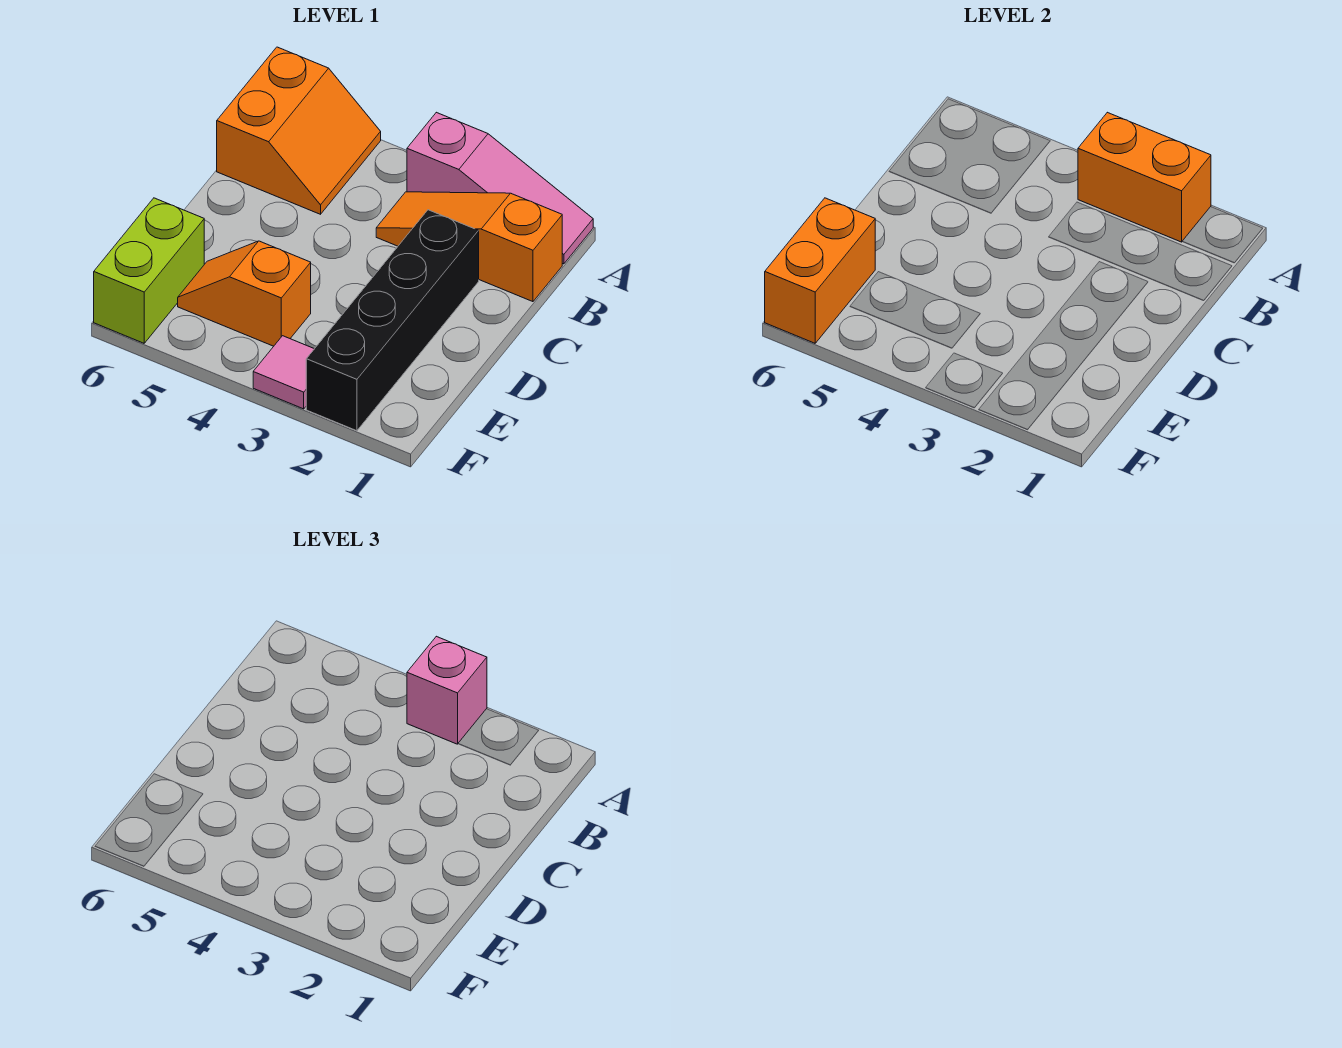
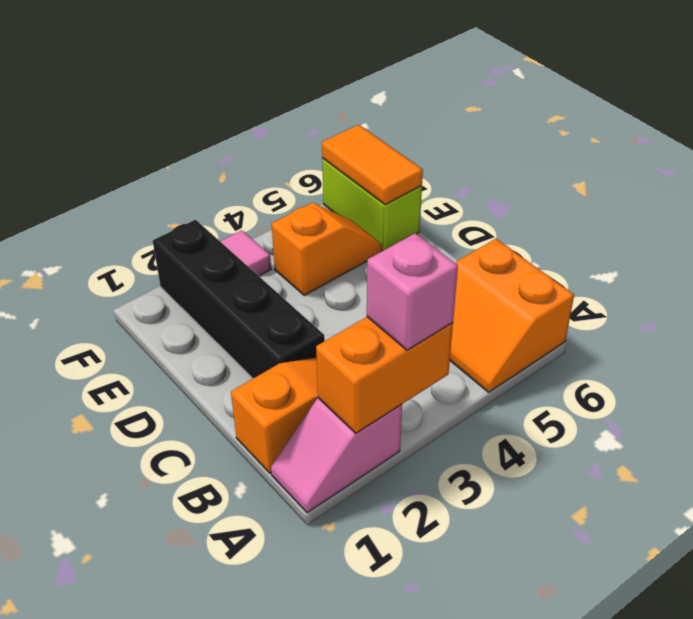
pink 1x3 slope [407,112,593,264] -> pink 1x2 slope [271,398,402,513]
orange 1x2 brick [765,198,875,343] -> orange 1x2 tile [322,125,423,205]

